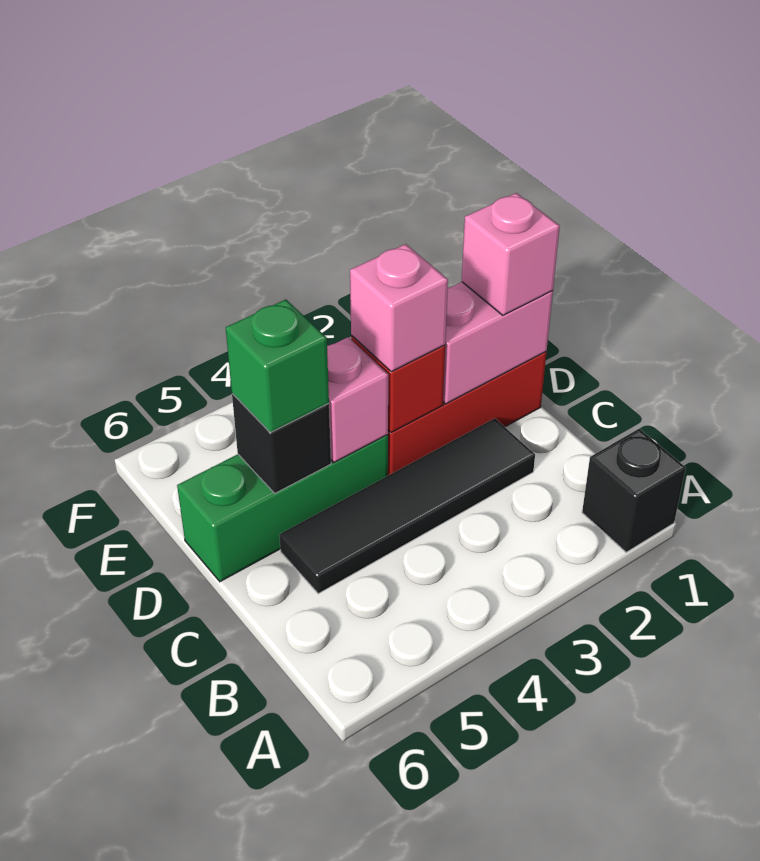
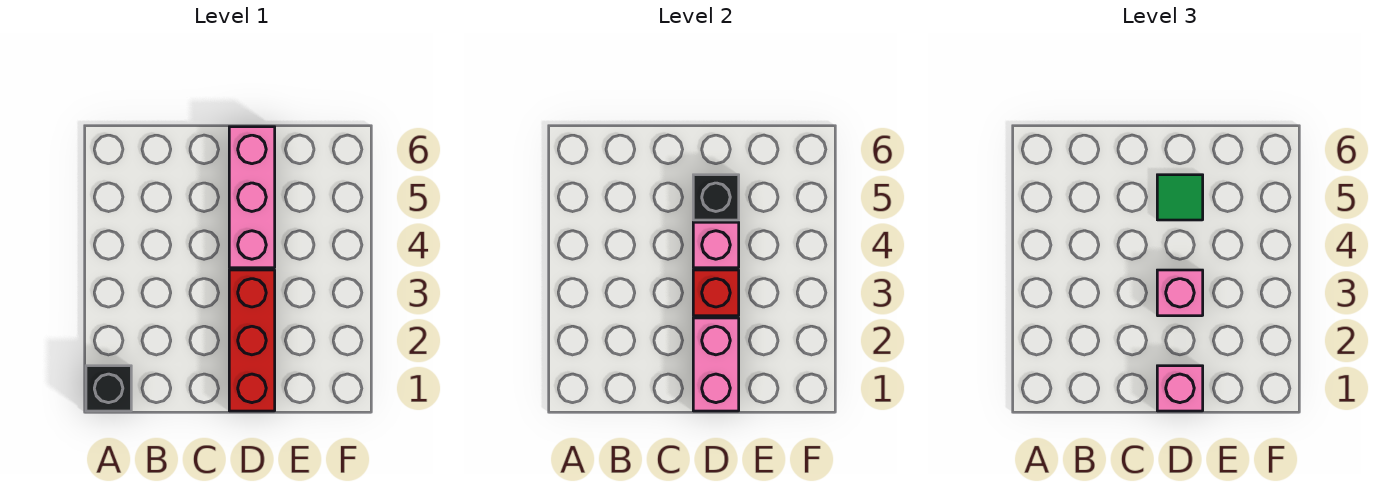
black 1x4 tile [279,418,535,594] -> none
green 1x3 brick [177,435,388,582] -> pink 1x3 brick [229,127,275,268]
green 1x1 brick [226,300,329,432] -> green 1x1 tile [1157,175,1203,220]

